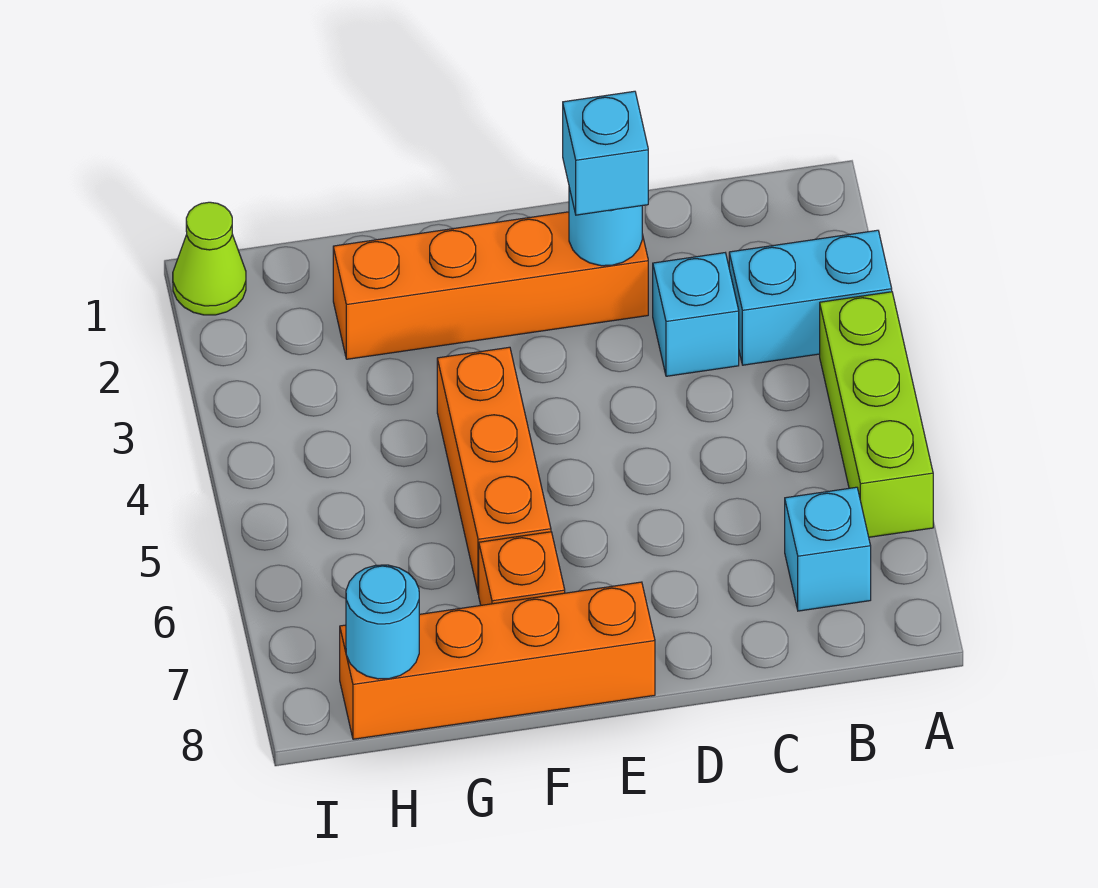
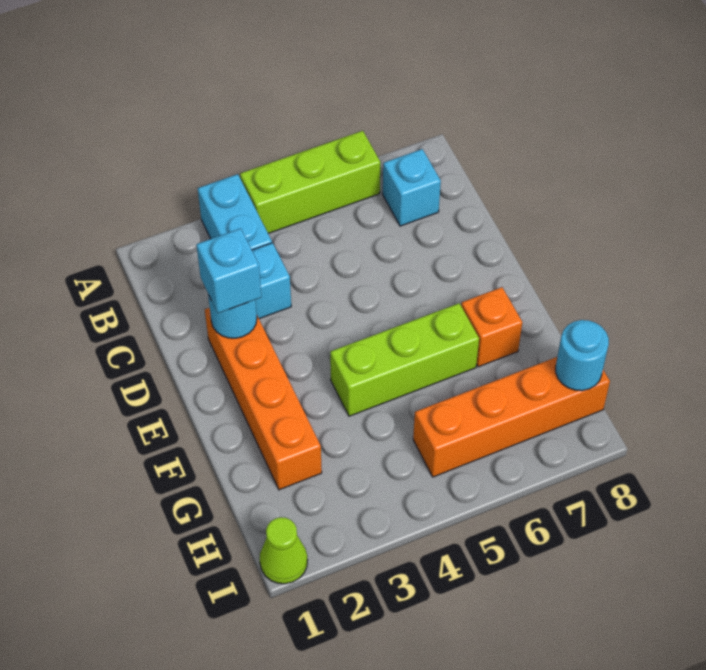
orange 1x4 brick [340,582,655,739] -> orange 1x4 brick turned to [413,357,610,477]
orange 1x3 brick [437,347,551,594] -> lime 1x3 brick [330,303,479,416]

